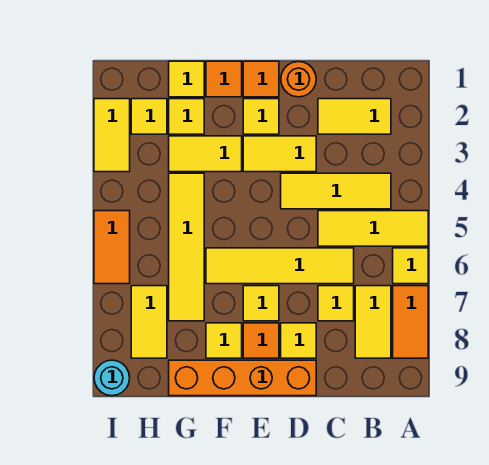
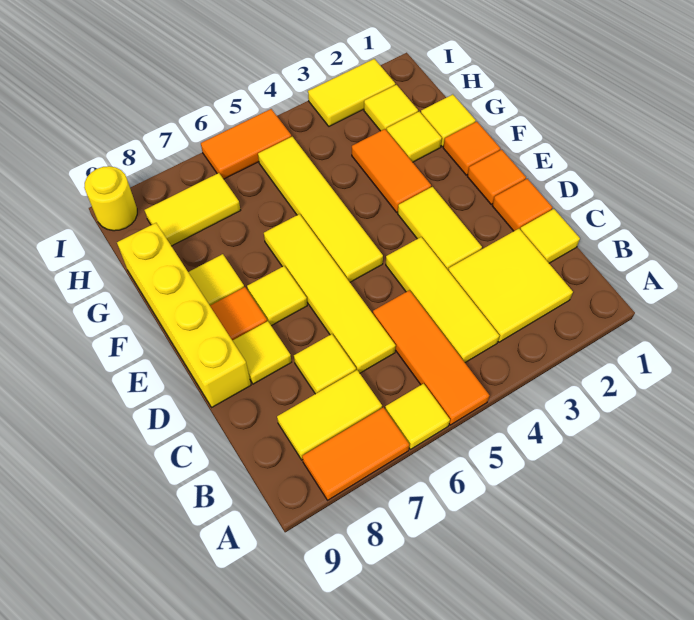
yellow 1x3 tile [318,211,428,246] -> orange 1x3 tile [373,290,489,425]
yellow 1x2 tile [318,99,391,134] -> yellow 2x2 tile [448,229,573,342]
orange 1x1 round brick [281,62,316,97] -> orange 1x1 tile [492,179,552,231]
orange 1x4 brick [169,360,316,396] -> yellow 1x4 brick [117,223,251,407]
yellow 1x1 tile [243,99,279,134] -> yellow 1x1 tile moved to [520,209,580,263]
yellow 1x2 tile [169,136,242,172] -> orange 1x2 tile [352,129,431,212]
yellow 1x4 tile [169,173,204,321] -> yellow 1x4 tile turned to [258,137,383,282]
cyan 1x1 round brick [94,360,130,396] -> yellow 1x1 round brick [84,166,137,231]

